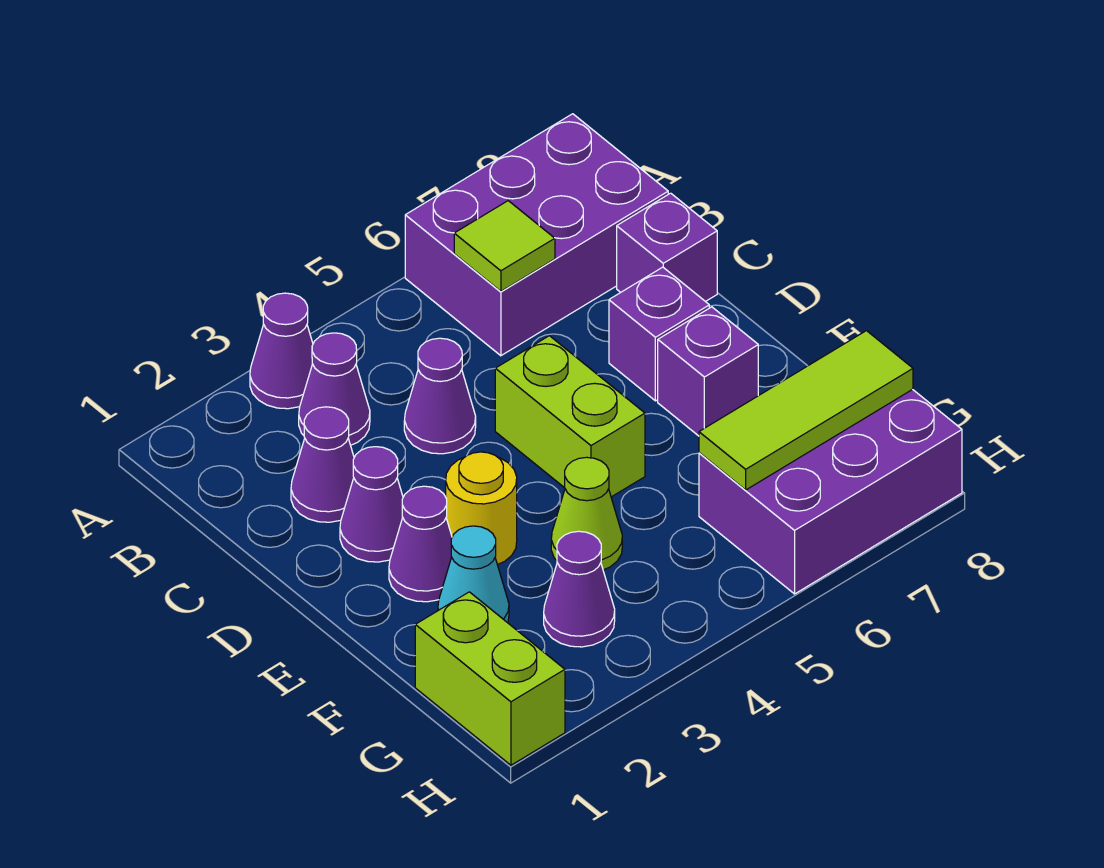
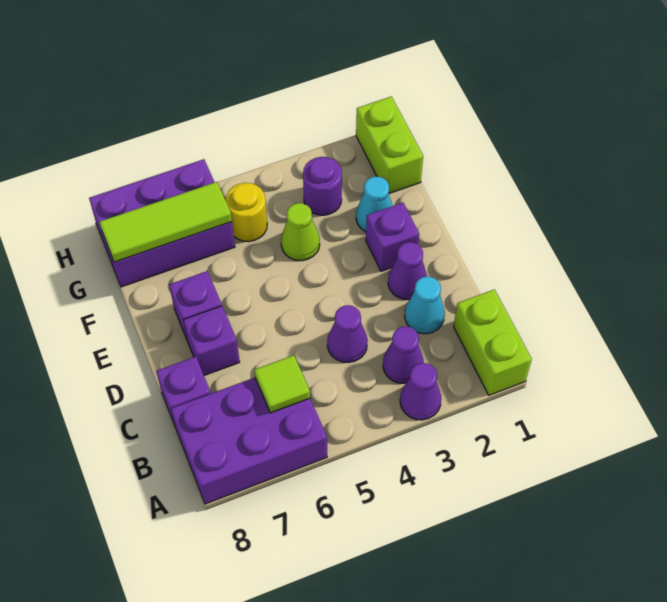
purple 1x1 cone [291,407,354,522] -> cyan 1x1 cone [405,276,445,334]
lime 1x2 brick [495,336,645,497] -> lime 1x2 brick moved to [454,289,532,395]
purple 1x1 cone [389,486,452,602] -> purple 1x1 brick [366,203,419,271]
yellow 1x1 round brick [446,452,517,565] -> yellow 1x1 round brick moved to [226,183,267,242]
purple 1x1 cone [544,531,615,647] -> purple 1x1 round brick [303,157,342,215]

